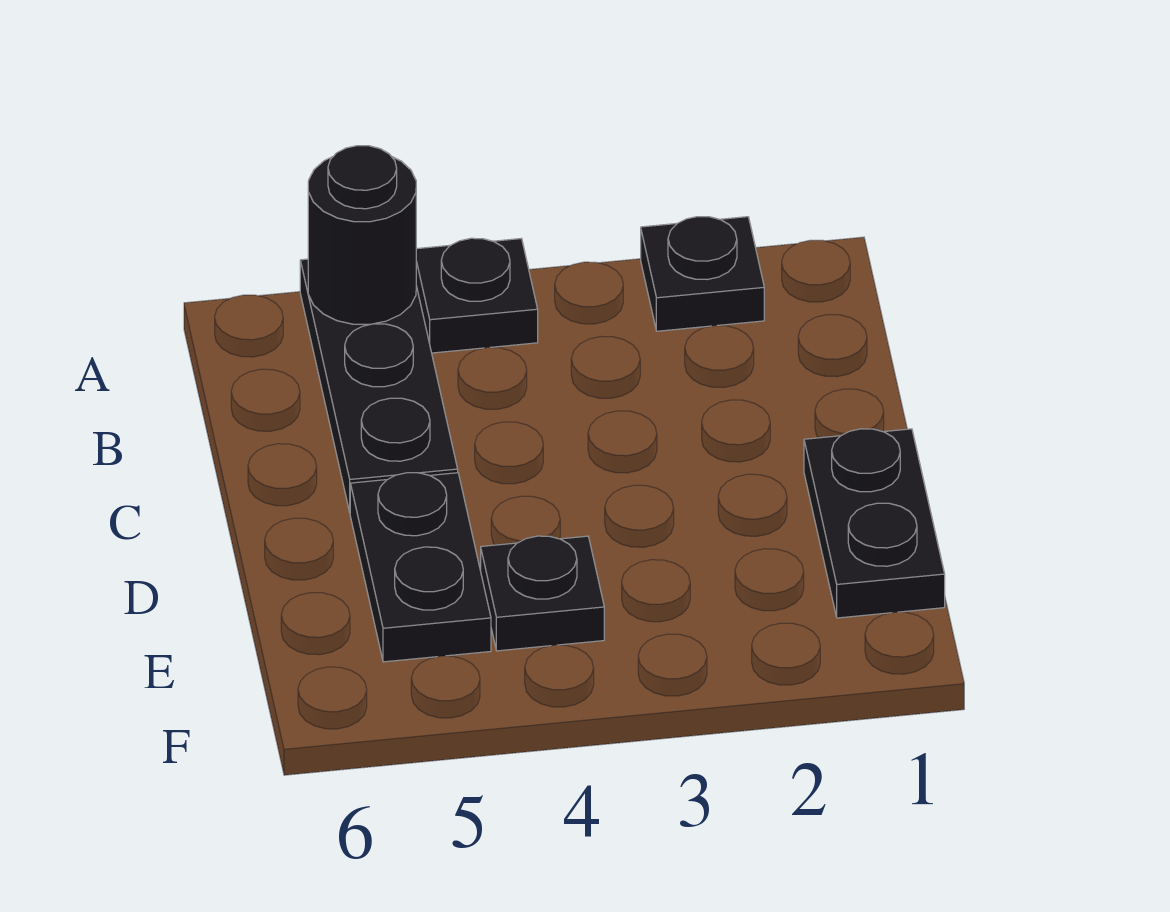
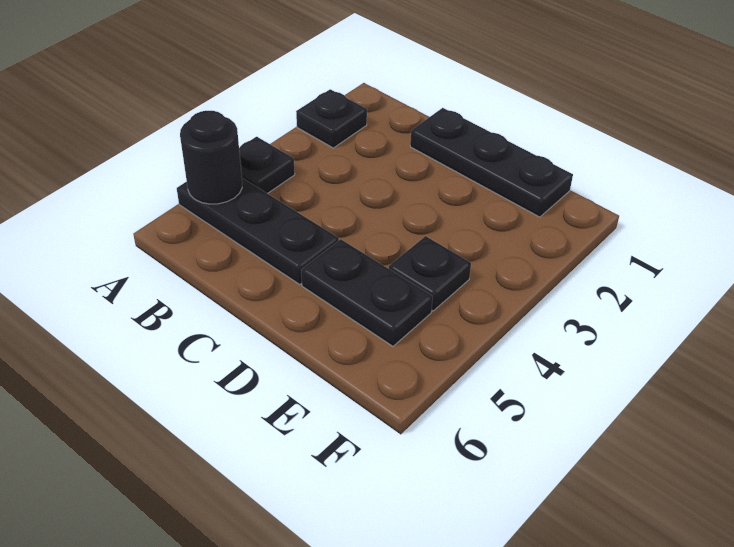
black 1x2 plate [804,429,945,618] -> black 1x3 plate [410,108,573,217]

